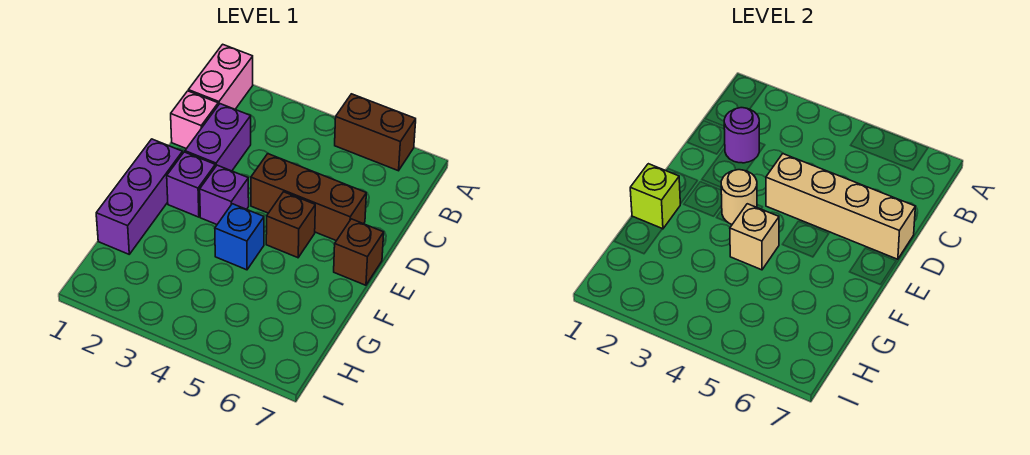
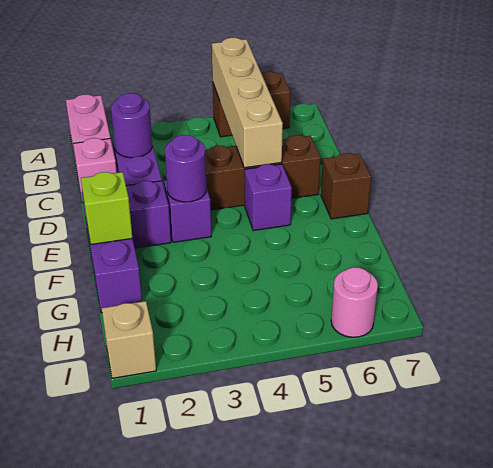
tan 1x4 brick [766,154,915,259] -> tan 1x4 brick turned to [212,38,283,168]
tan 1x1 round brick [721,170,757,224] -> purple 1x1 round brick [165,135,207,202]
brown 1x1 brick [266,192,315,258] -> purple 1x1 brick [245,164,292,231]
blue 1x1 brick [215,204,264,270] -> none
tan 1x1 brick [730,204,779,270] -> tan 1x1 brick moved to [102,301,156,378]
none -> pink 1x1 round brick [331,267,378,337]

